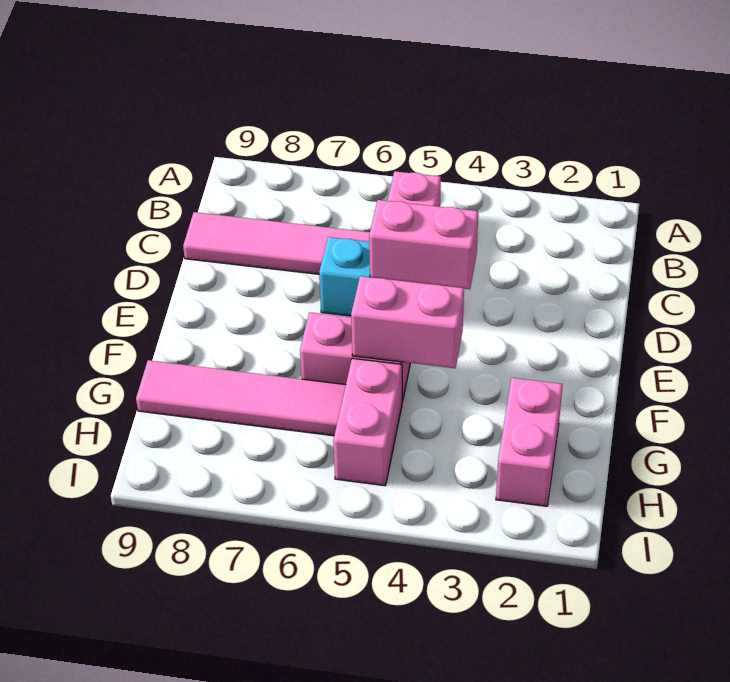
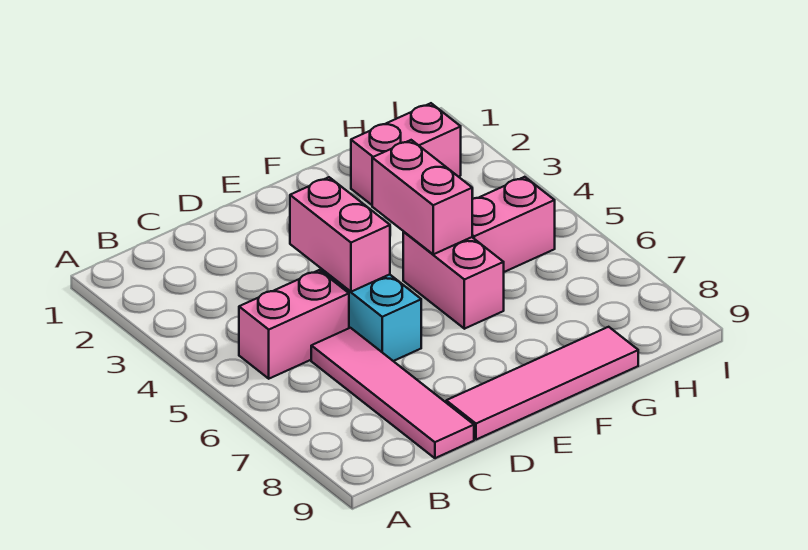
pink 1x4 tile [136,360,346,436] -> pink 1x4 tile turned to [446,327,638,440]

